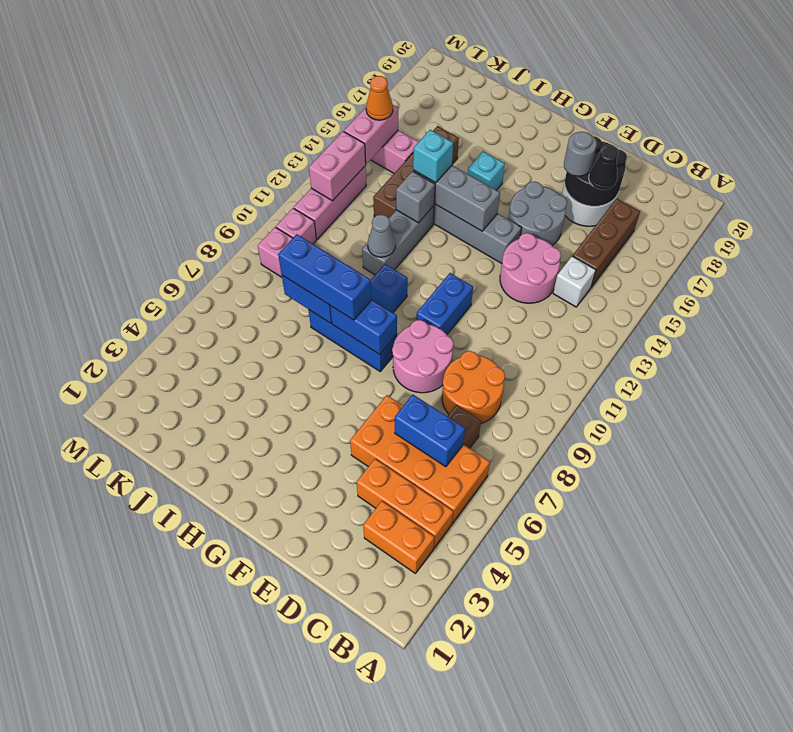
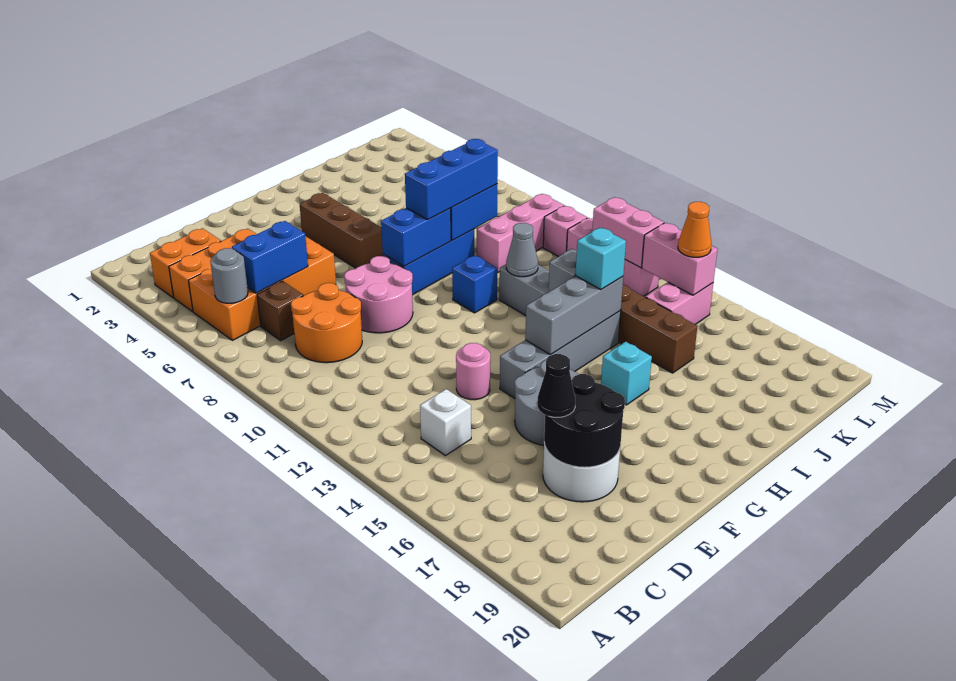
brown 1x3 brick [573,199,640,287] -> brown 1x3 brick moved to [300,193,383,268]
pink 2x2 round brick [500,233,561,303] -> pink 1x1 round brick [456,343,490,400]
grey 1x1 round brick [564,132,597,176] -> grey 1x1 round brick moved to [210,248,248,303]
blue 1x2 brick [416,273,473,334] -> none

